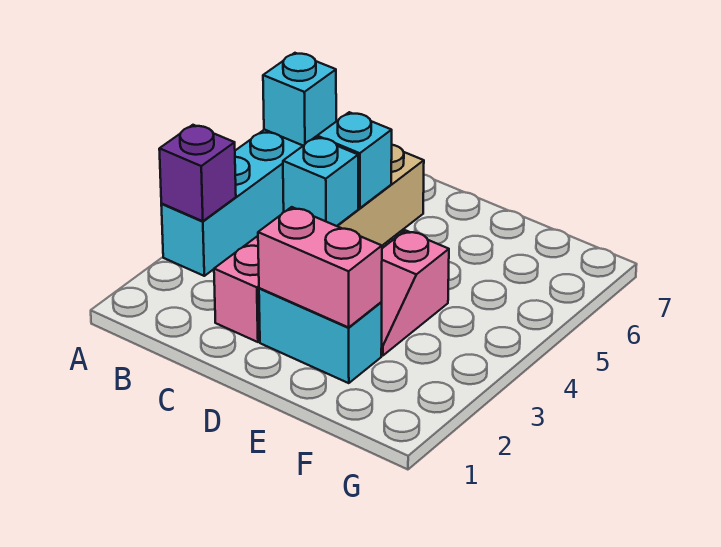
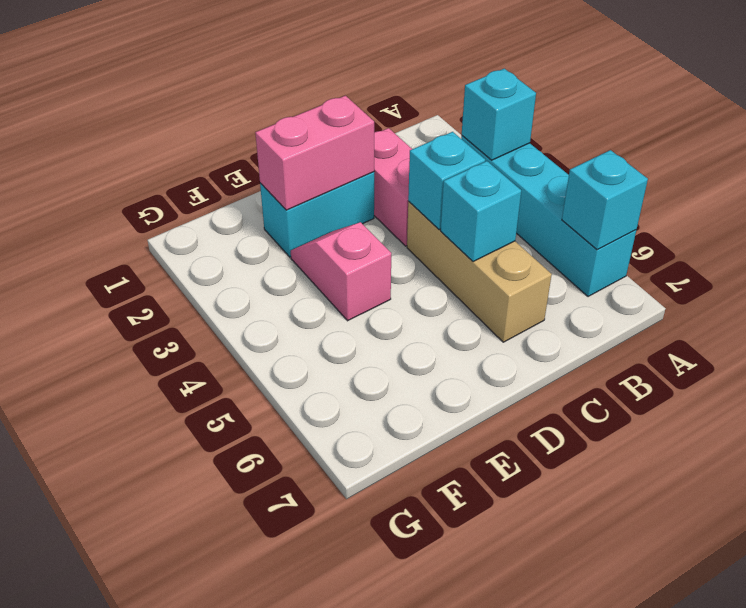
purple 1x1 brick [159,125,236,221] -> cyan 1x1 brick [462,68,536,160]

